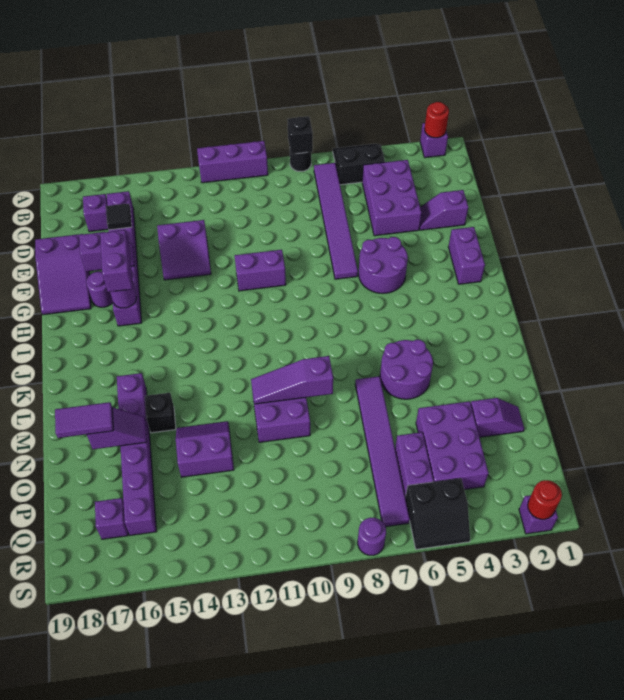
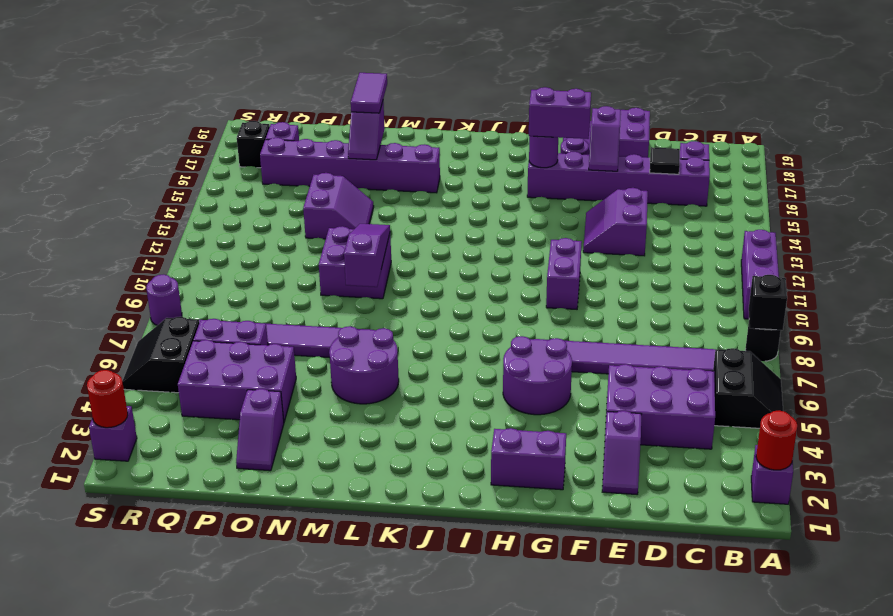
purple 1x2 slope [419,190,468,230] -> purple 1x2 slope turned to [602,411,641,494]
black 1x1 brick [145,393,176,433] -> black 1x1 brick moved to [237,121,270,168]

